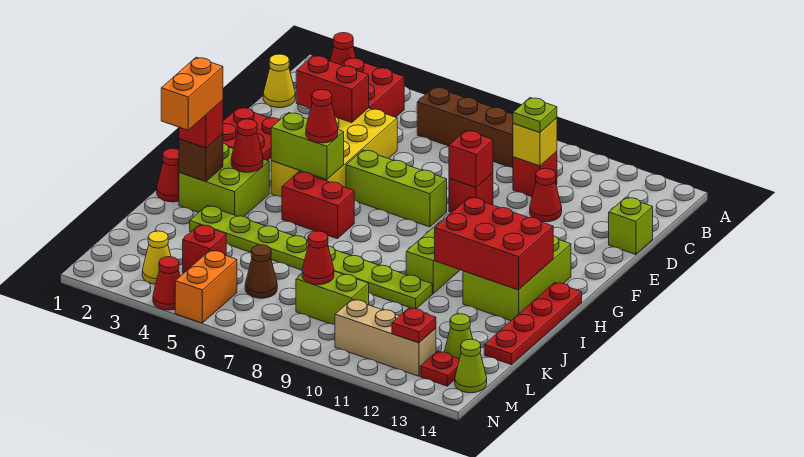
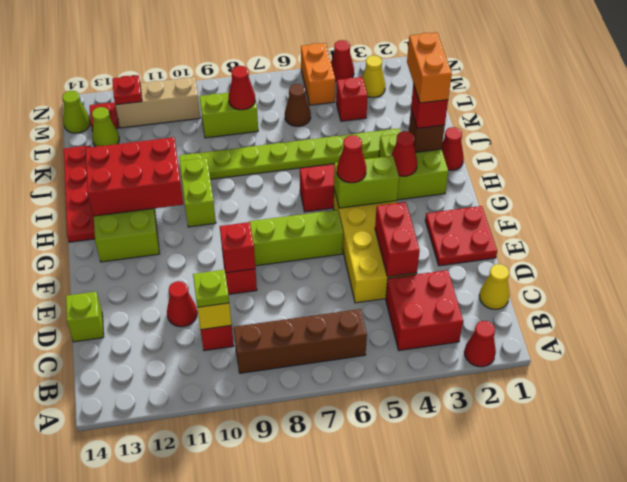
red 1x2 brick [296,56,369,123] -> red 1x2 brick turned to [375,202,420,277]

